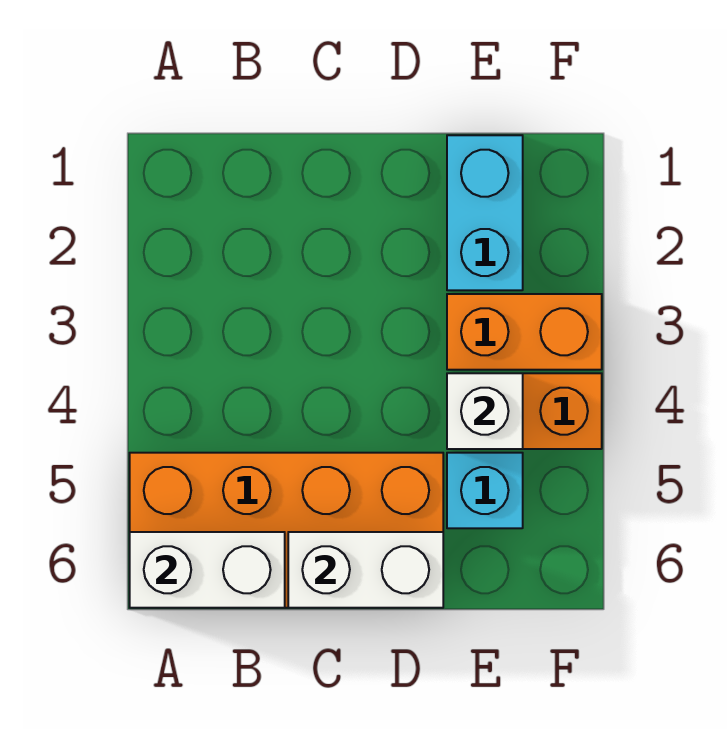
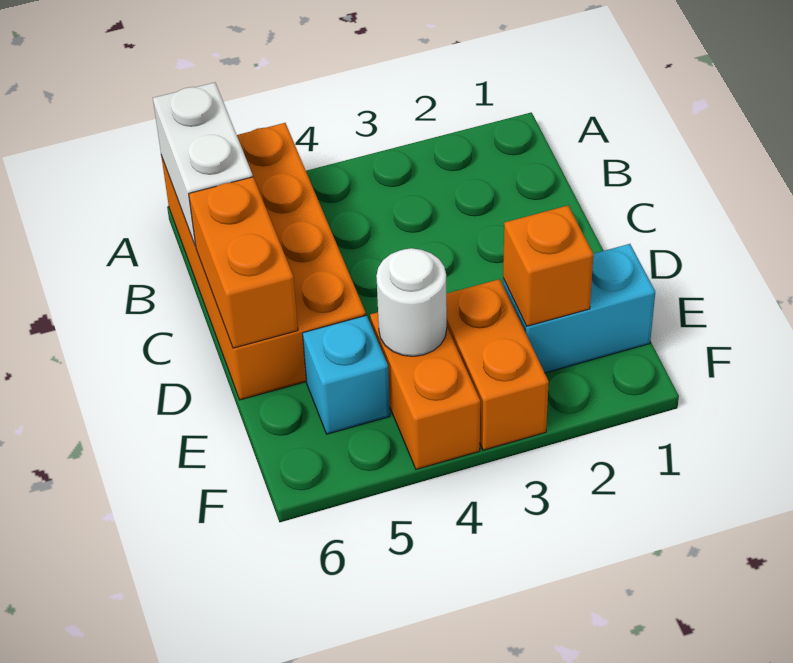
white 1x2 brick [288,532,443,608] -> orange 1x2 brick [189,177,298,348]
none -> orange 1x1 brick [503,206,593,326]
white 1x1 brick [447,373,523,449] -> white 1x1 round brick [376,248,447,356]

